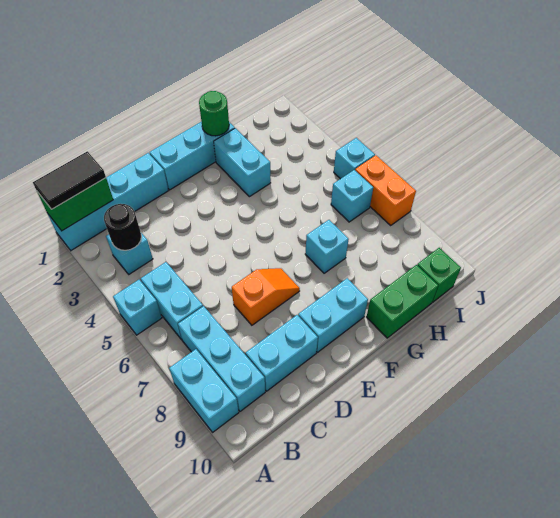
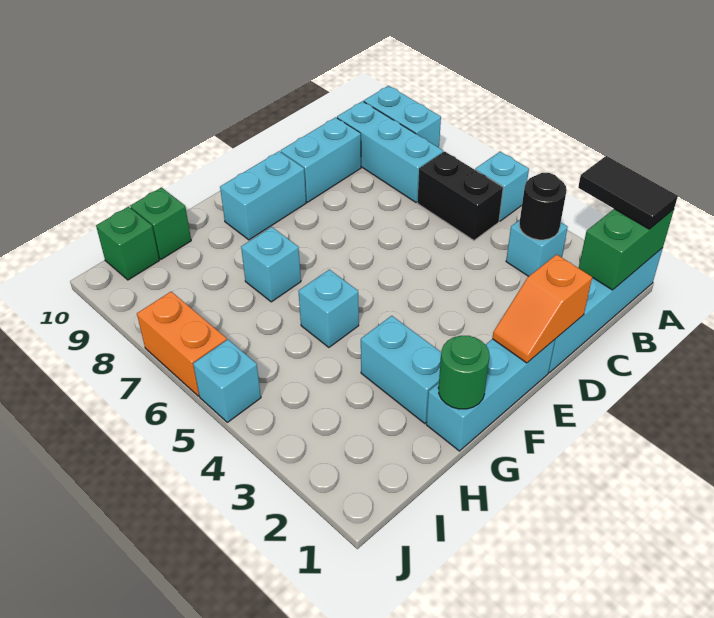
black 1x2 tile [33,151,106,209] -> black 1x2 tile turned to [578,156,678,229]
cyan 1x2 brick [141,262,203,339] -> black 1x2 brick [418,151,503,240]
orange 1x2 slope [232,268,300,325] -> orange 1x2 slope moved to [492,254,592,363]
green 1x2 brick [367,265,438,338] -> green 1x1 brick [130,188,191,259]
cyan 1x1 brick [331,170,373,222] -> cyan 1x1 brick moved to [298,270,359,347]

